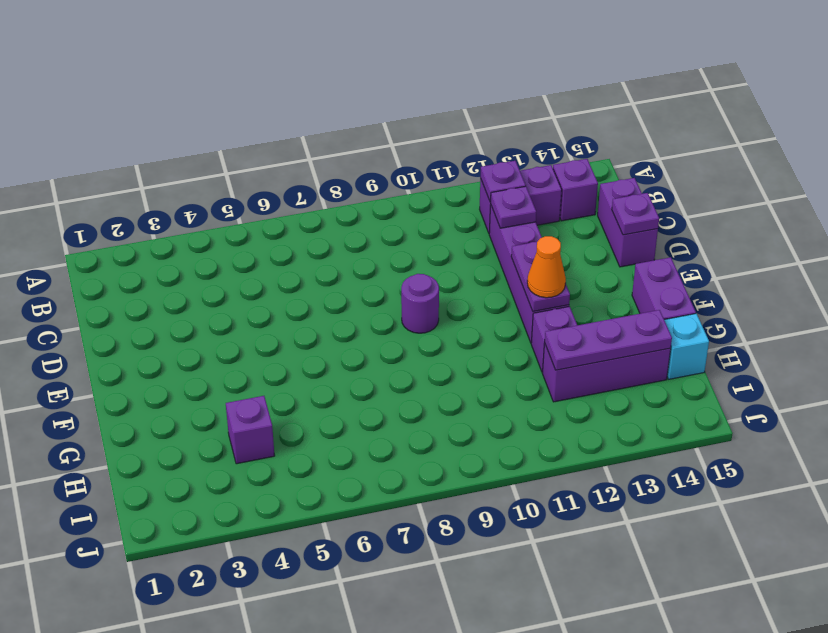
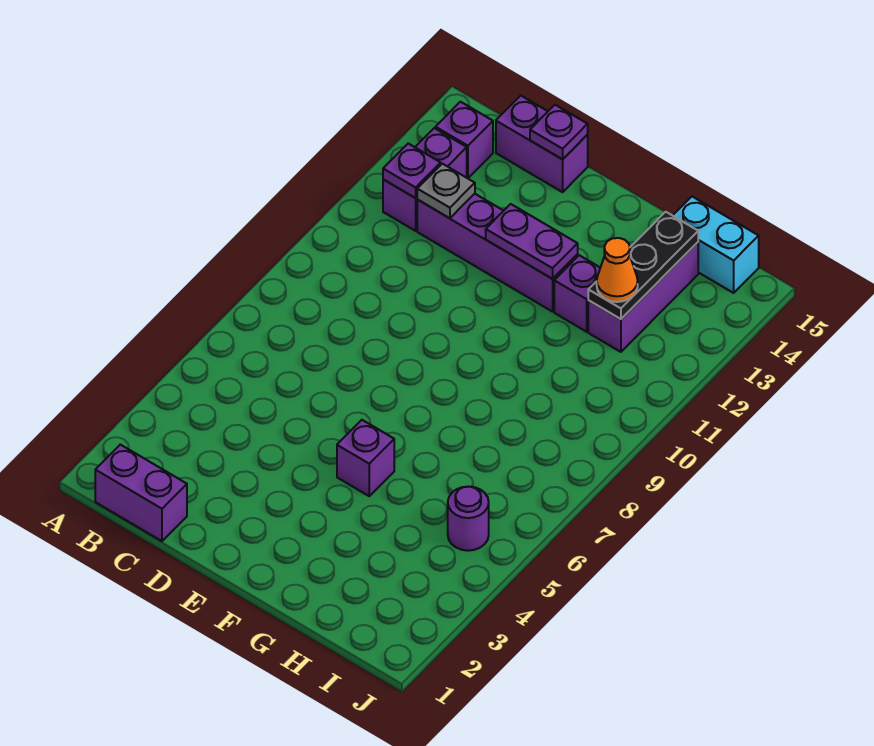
purple 1x1 plate [491,186,536,228] -> grey 1x1 plate [417,164,475,218]
purple 1x1 round brick [401,274,439,333] -> purple 1x1 round brick moved to [448,487,489,551]
orange 1x1 cone [527,236,566,298] -> orange 1x1 cone moved to [597,238,638,302]
purple 1x2 brick [632,257,696,320] -> purple 1x2 brick moved to [95,445,187,541]
purple 1x1 brick [226,396,275,464] -> purple 1x1 brick moved to [337,420,394,496]
purple 1x3 plate [545,310,672,370] -> black 1x3 plate [588,212,698,319]
cyan 1x1 brick [664,314,709,379] -> cyan 1x2 brick [673,197,759,293]

